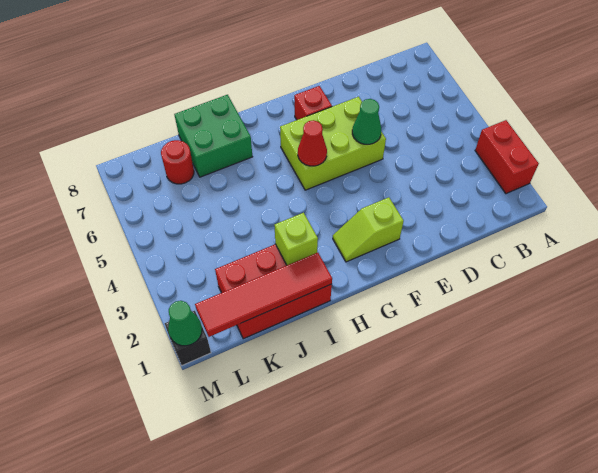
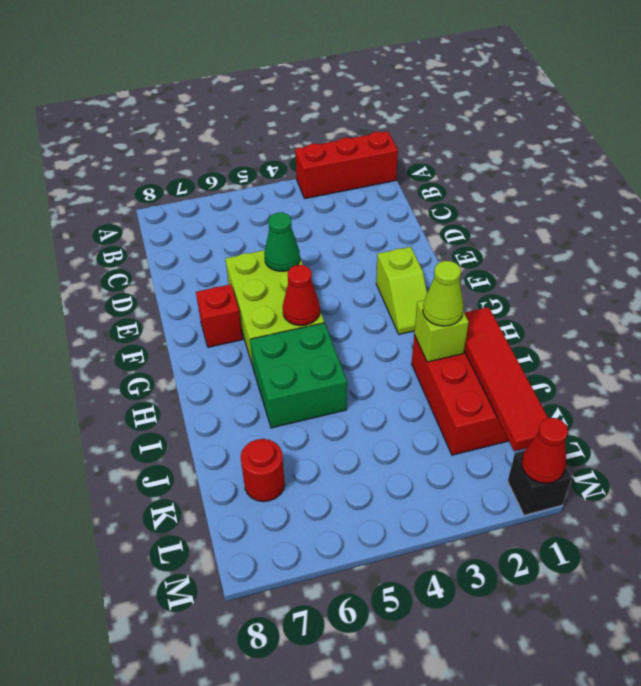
red 1x2 brick [475,120,539,194] -> red 1x3 brick [295,131,398,199]
none -> lime 1x1 cone [423,261,464,326]
green 2x2 brick [174,95,252,177] -> green 2x2 brick moved to [250,323,347,428]
green 1x1 cone [168,301,202,346] -> red 1x1 cone [522,418,568,483]

